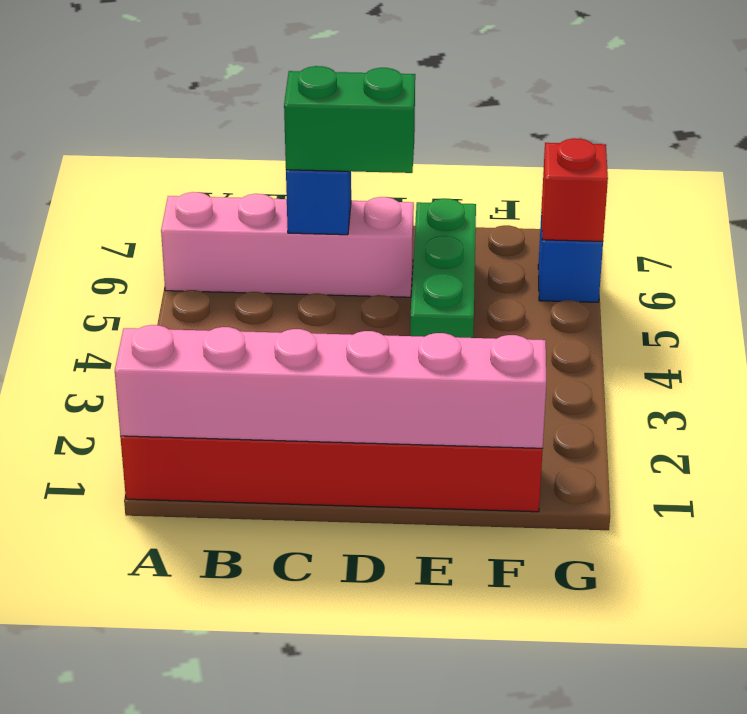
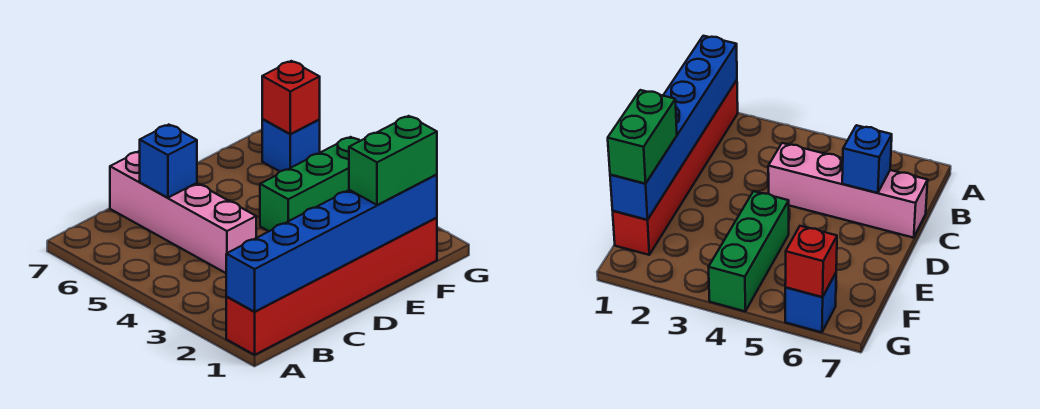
pink 1x6 brick [115,325,546,448] -> blue 1x6 brick [226,175,437,312]
pink 1x4 brick [161,192,414,297] -> pink 1x4 brick turned to [110,151,256,273]
green 1x2 brick [284,66,415,173] -> green 1x2 brick moved to [349,116,437,205]
green 1x3 brick [410,199,476,338] -> green 1x3 brick turned to [260,137,360,231]

